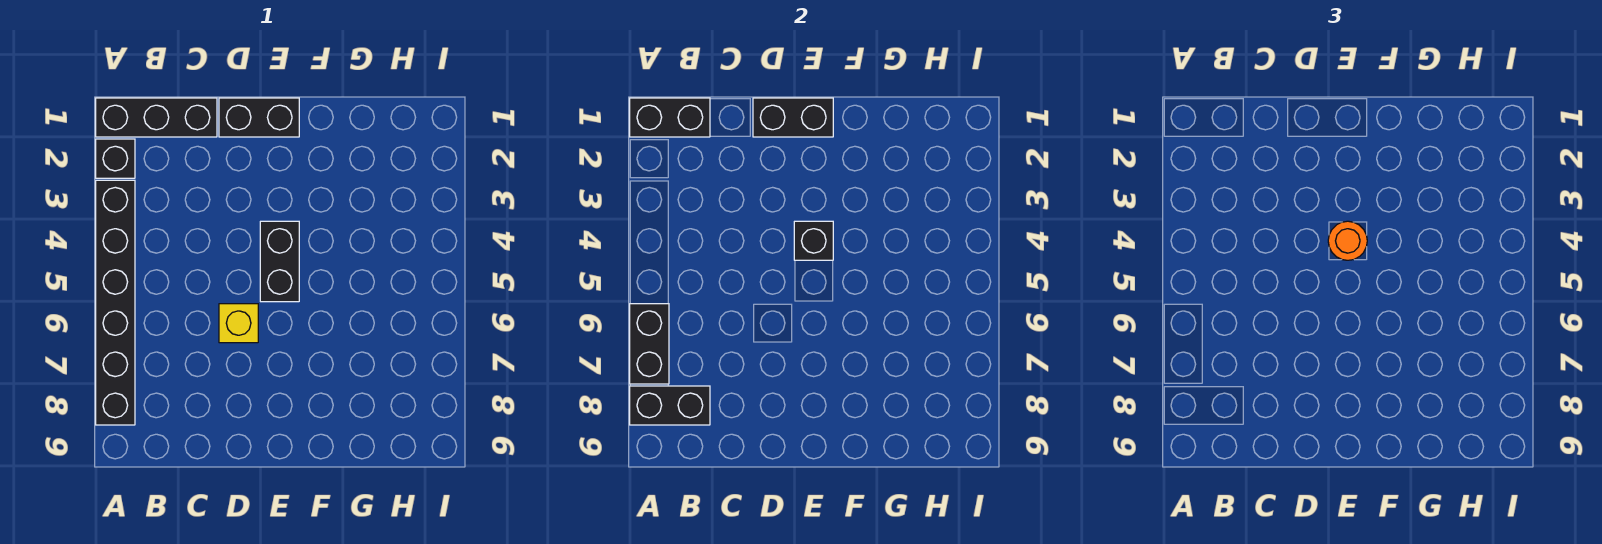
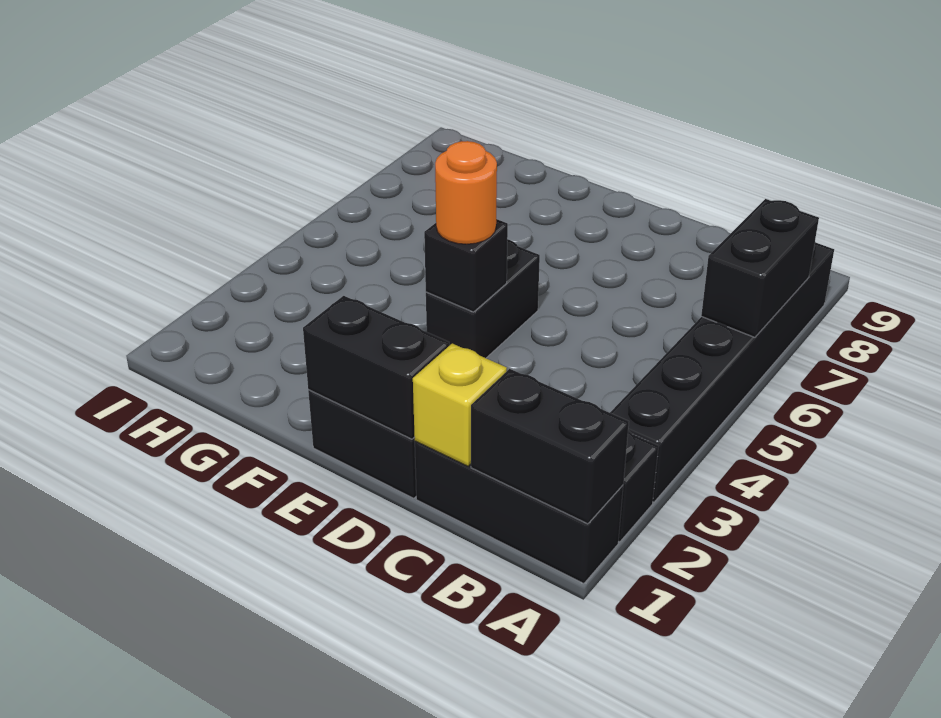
black 1x2 brick [630,386,710,425] -> none
yellow 1x1 brick [219,304,258,343] -> yellow 1x1 brick moved to [413,344,507,466]

